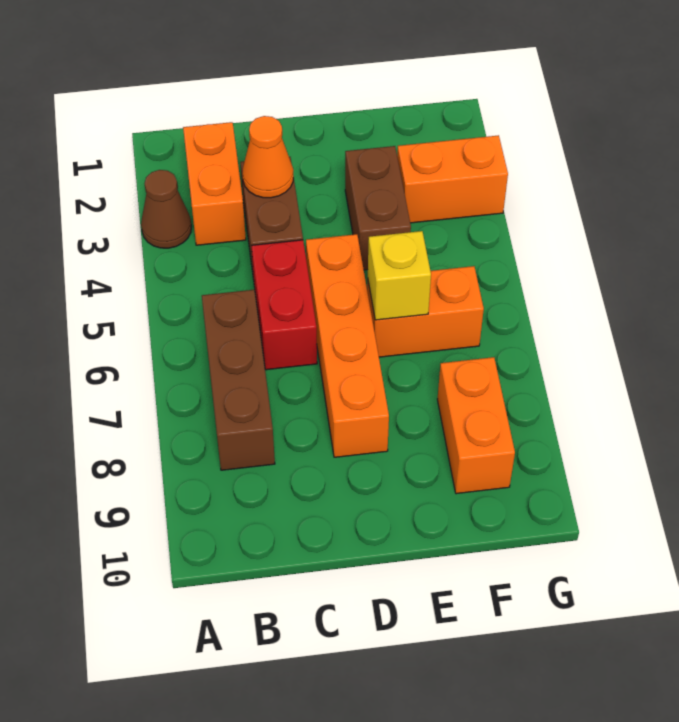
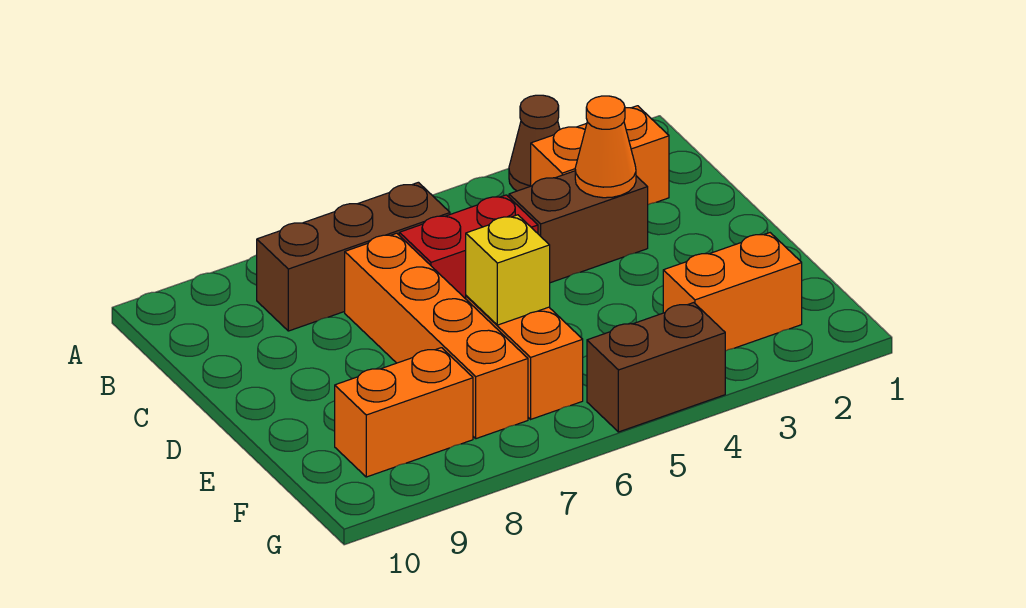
orange 1x4 brick [306,234,389,457] -> orange 1x4 brick turned to [345,233,528,439]
brown 1x2 brick [345,146,411,270] -> brown 1x2 brick moved to [587,303,725,432]
orange 1x2 brick [397,135,508,223] -> orange 1x2 brick turned to [663,233,802,351]

